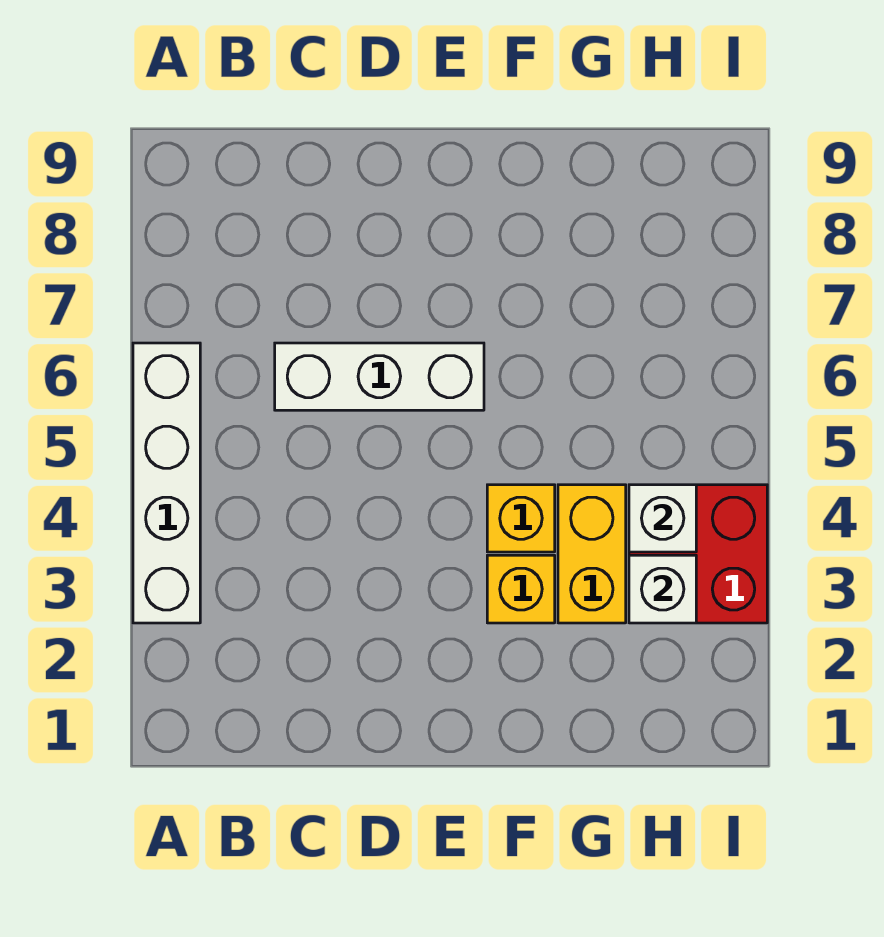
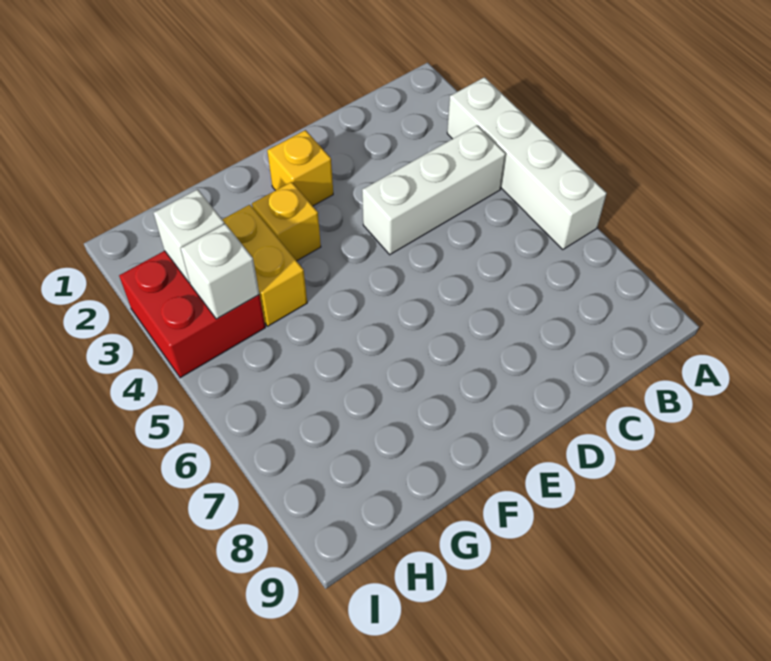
white 1x3 brick [275,343,484,410] -> white 1x3 brick moved to [362,126,505,255]
yellow 1x1 brick [487,485,555,552] -> yellow 1x1 brick moved to [267,130,333,206]

